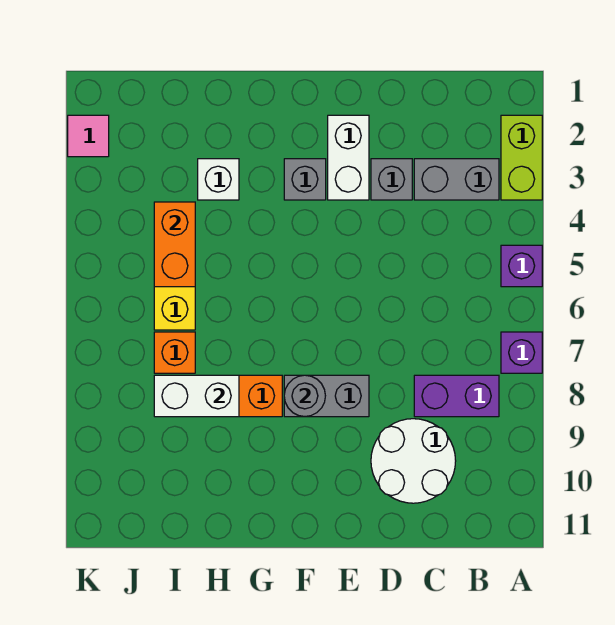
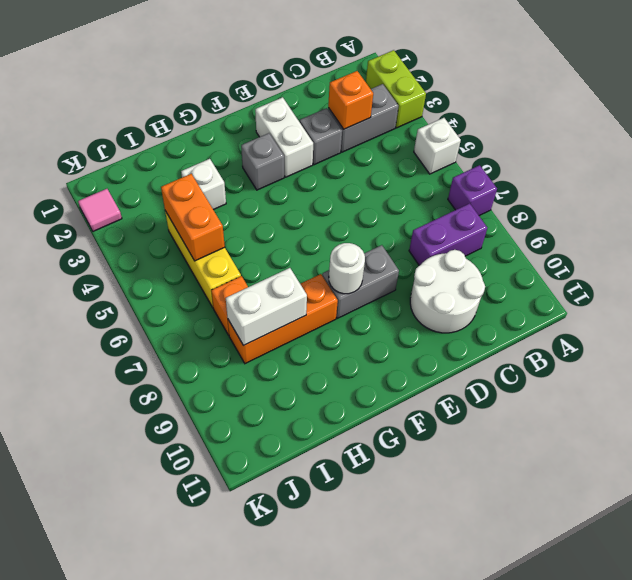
purple 1x1 brick [501,245,542,287] -> white 1x1 brick [414,118,461,174]
none -> orange 1x1 brick [328,71,373,129]
grey 1x1 round brick [284,375,325,417] -> white 1x1 round brick [329,243,365,294]

